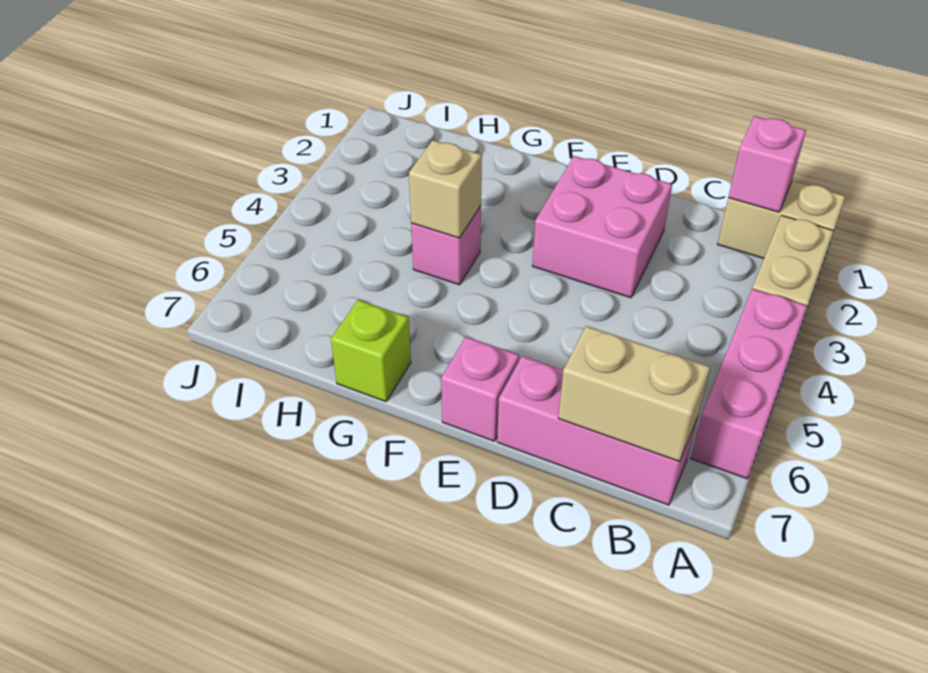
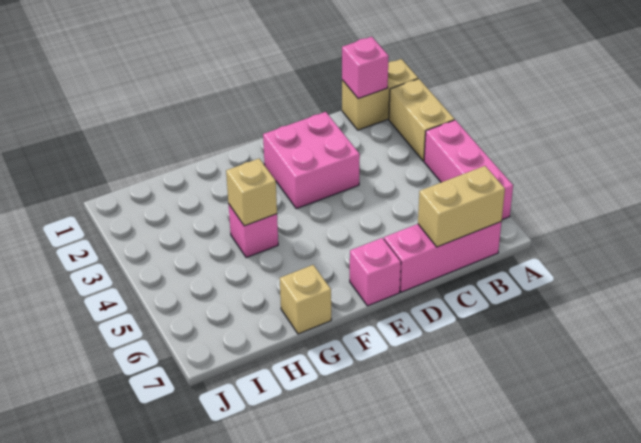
lime 1x1 brick [331,300,411,402] -> tan 1x1 brick [280,265,331,334]

